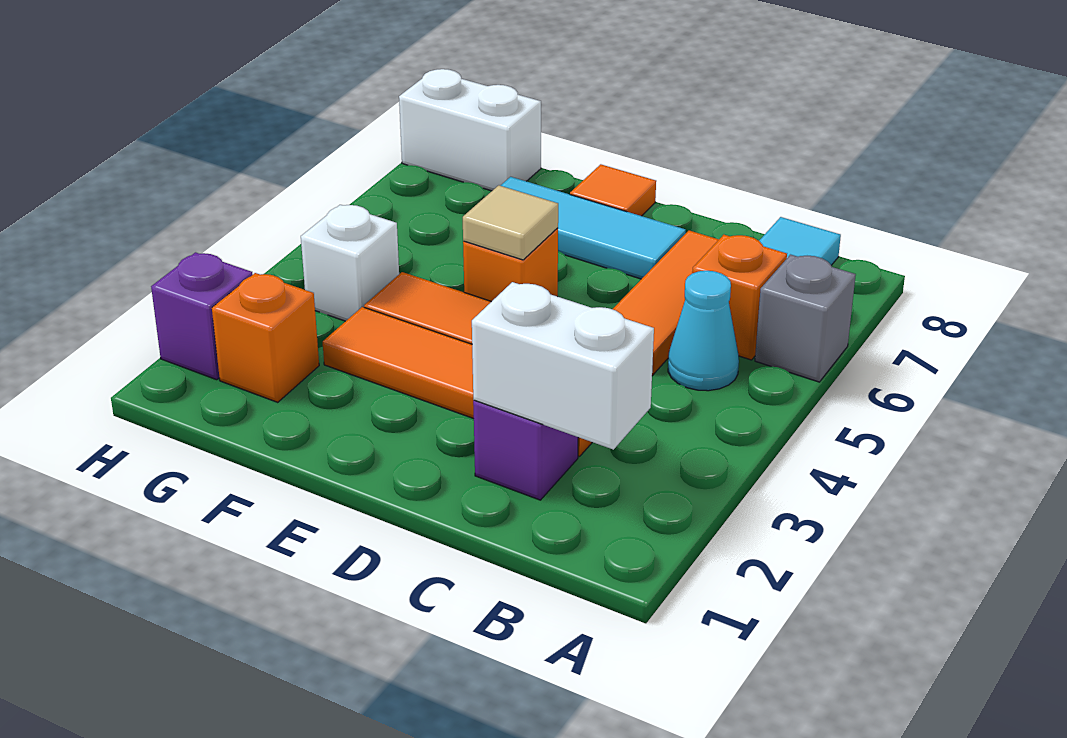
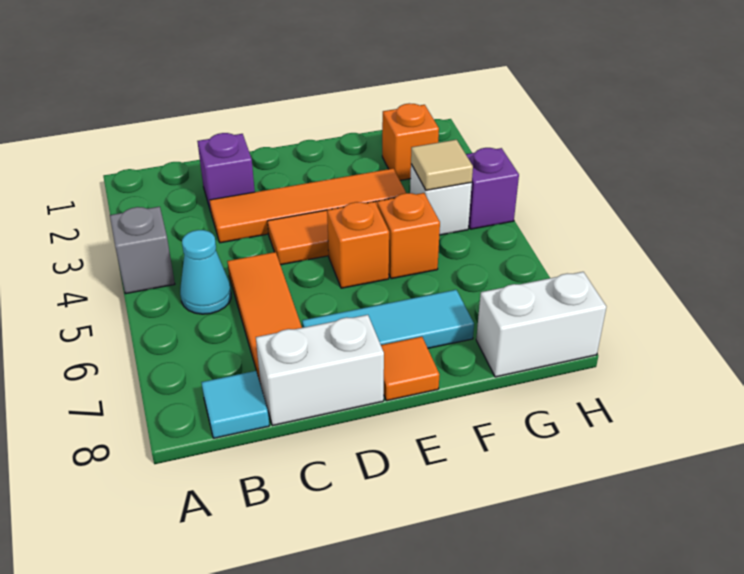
grey 1x1 brick [755,255,856,382] -> grey 1x1 brick moved to [110,207,175,294]
white 1x2 brick [472,282,654,450] -> white 1x2 brick moved to [256,315,384,426]
orange 1x1 brick [692,235,787,360] -> orange 1x1 brick moved to [377,193,440,279]
tan 1x1 tile [463,185,558,260] -> tan 1x1 tile moved to [411,140,473,190]
purple 1x1 brick [151,252,253,380] -> purple 1x1 brick moved to [466,148,519,229]

